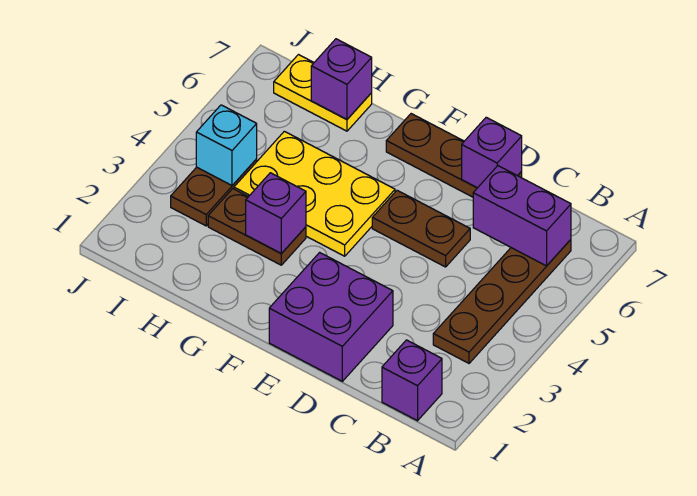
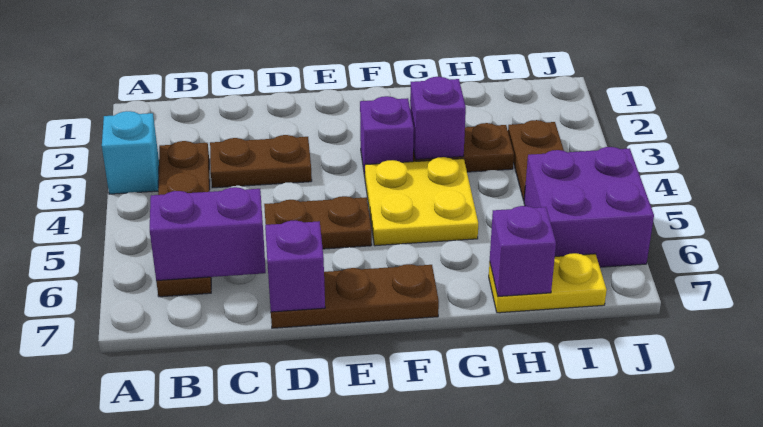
purple 1x1 brick [382,340,442,421] -> purple 1x1 brick moved to [360,96,414,176]
none -> brown 1x2 plate [210,135,312,188]
purple 2x2 brick [269,252,393,381] -> purple 2x2 brick moved to [524,147,654,267]
yellow 2x3 plate [234,131,395,256] -> yellow 2x2 plate [365,157,478,246]
cyan 1x1 brick [196,105,257,185] -> cyan 1x1 brick moved to [102,111,159,194]

